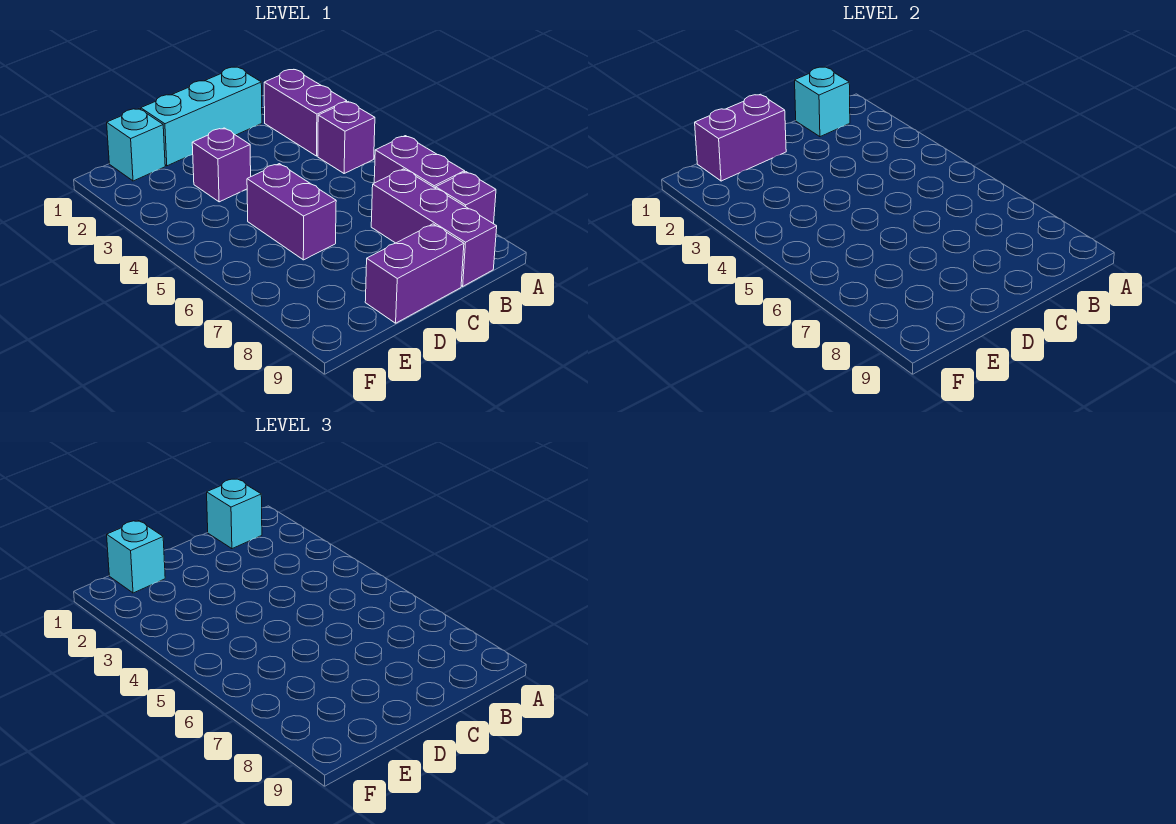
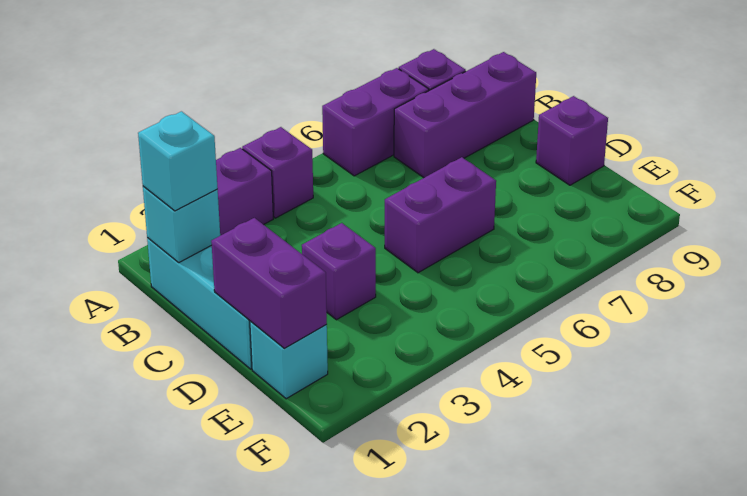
purple 1x2 brick [365,224,464,323] -> purple 1x1 brick [536,96,608,185]
cyan 1x1 brick [107,521,165,593] -> none

